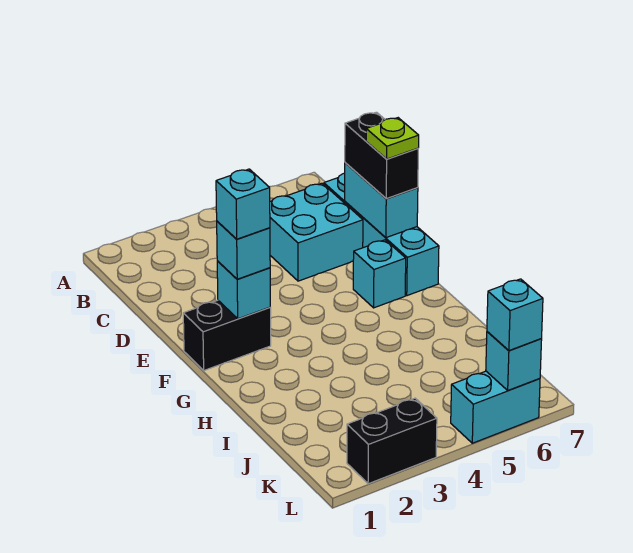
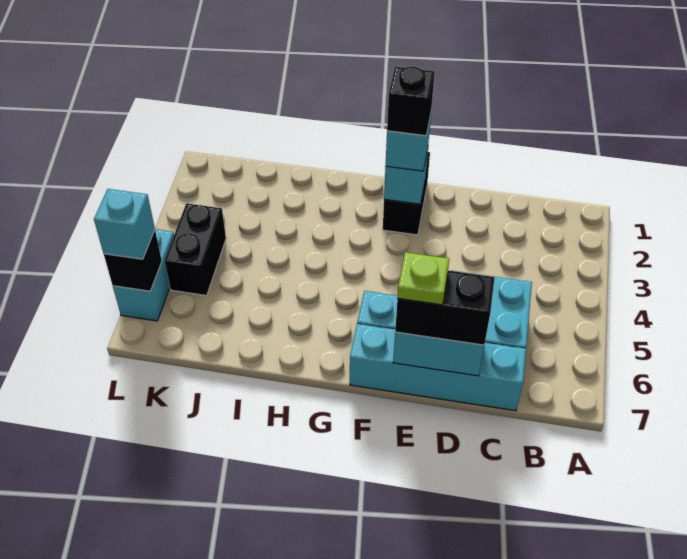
cyan 1x1 brick [216,169,270,239] -> black 1x1 brick [387,67,435,136]
black 1x2 brick [347,398,437,484] -> black 1x2 brick moved to [165,203,226,296]
cyan 1x1 brick [486,332,542,391] -> black 1x1 brick [104,230,162,291]

